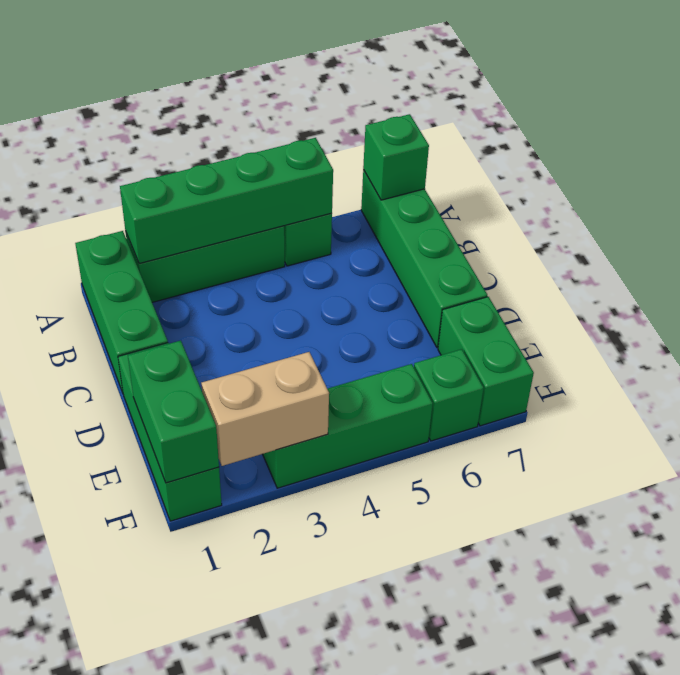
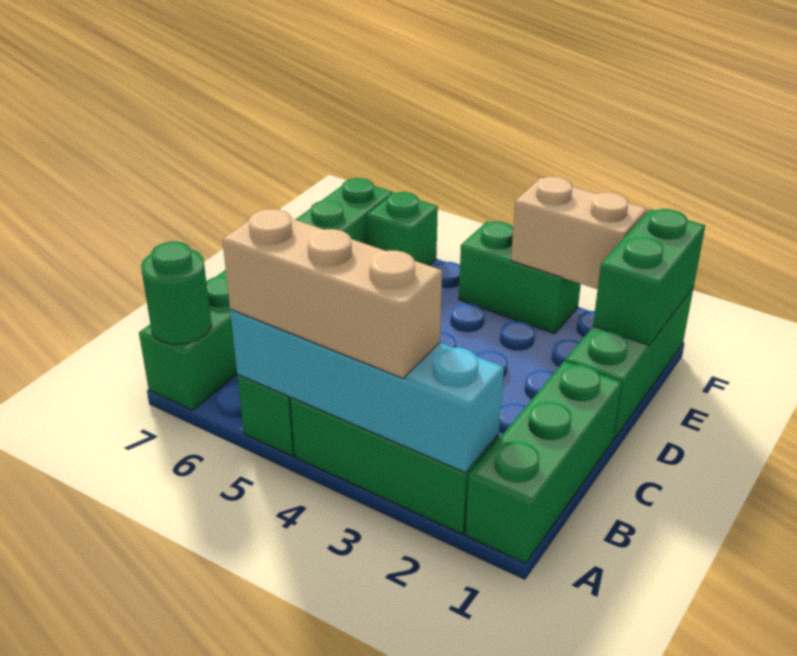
green 1x4 brick [120,138,333,264] -> cyan 1x4 brick [230,310,504,473]
none -> tan 1x3 brick [222,209,442,378]
green 1x1 brick [363,114,429,200] -> green 1x1 round brick [141,242,212,344]
green 1x3 brick [263,364,433,488] -> green 1x2 brick [459,222,581,334]

